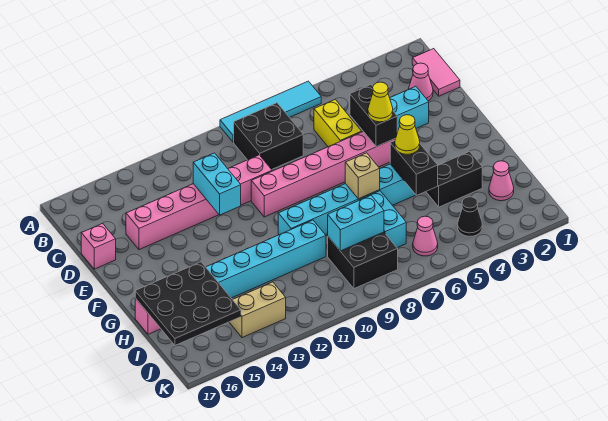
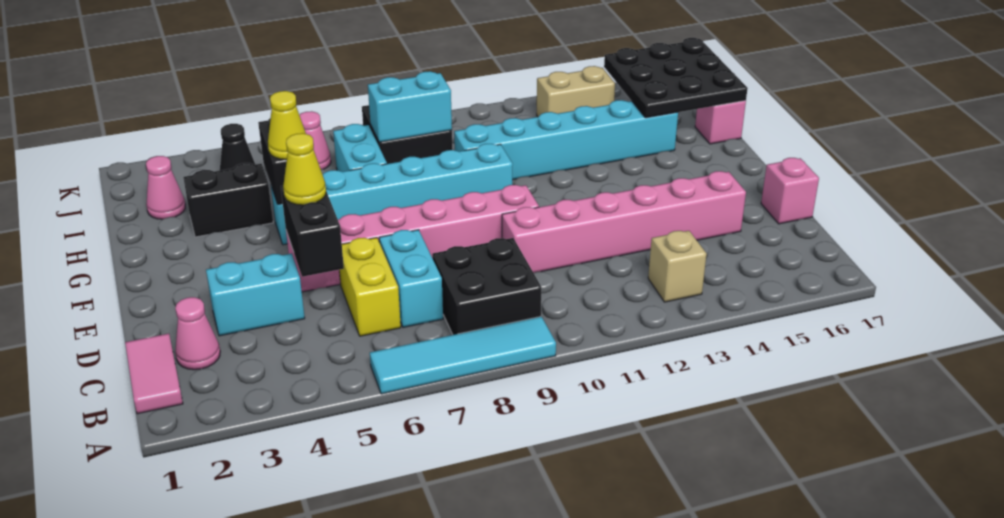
cyan 1x2 brick [193,153,241,215] -> cyan 1x2 brick moved to [379,230,443,327]
tan 1x1 brick [345,153,380,199] -> tan 1x1 brick moved to [648,231,707,302]

